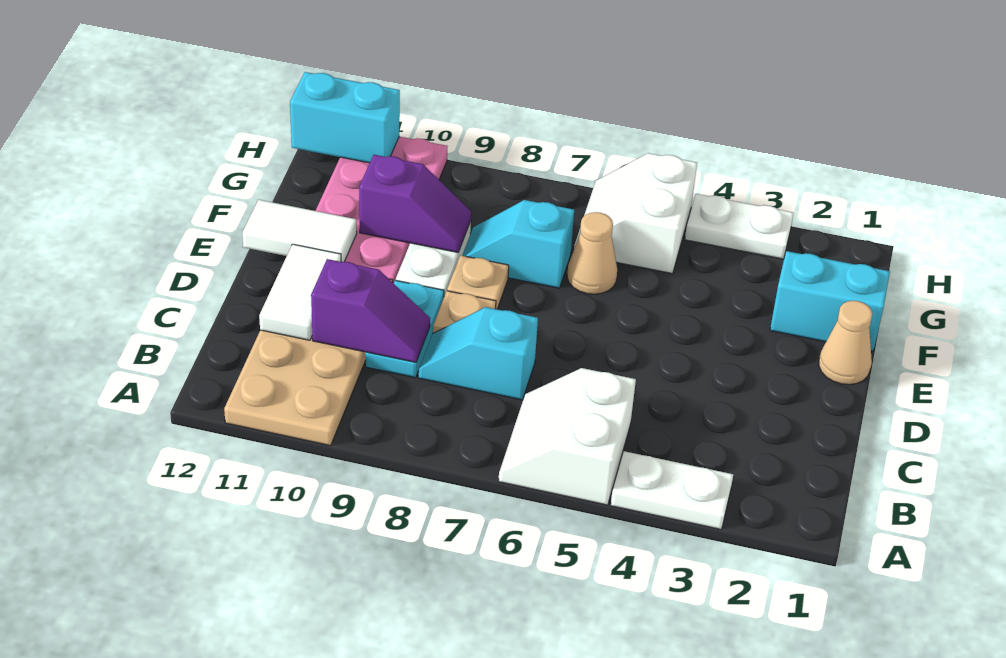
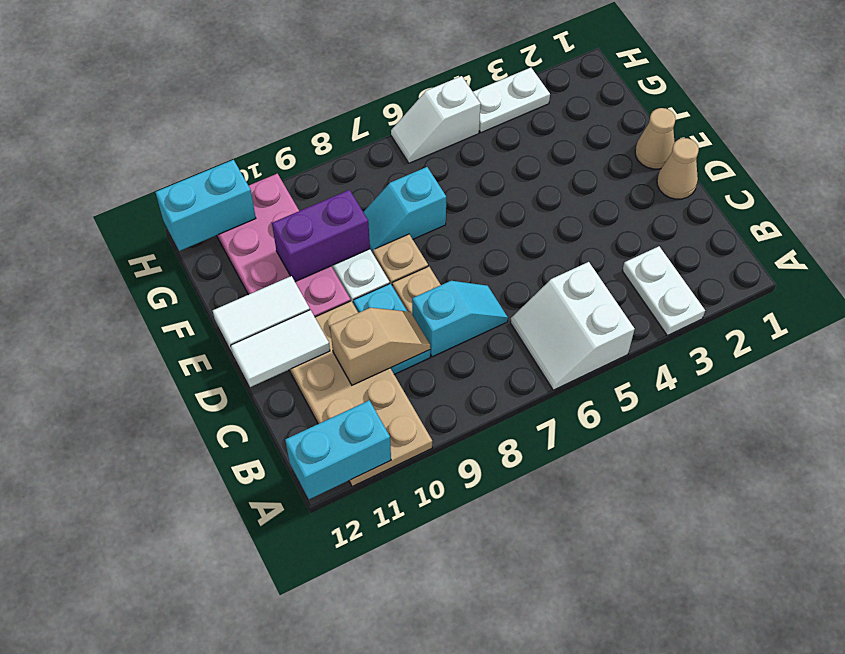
white 1x2 plate [611,451,733,529] -> white 1x2 plate turned to [622,246,705,335]
cyan 1x2 slope [418,307,538,400] -> cyan 1x2 slope turned to [412,281,508,357]
purple 1x2 slope [311,259,430,362] -> tan 1x2 slope [330,308,430,385]
white 1x2 tile [259,244,341,340] -> white 1x2 tile turned to [231,310,330,387]
cyan 1x2 brick [770,251,890,351] -> cyan 1x2 brick moved to [285,400,391,499]
tan 1x1 cone [567,212,617,294] -> tan 1x1 cone moved to [657,138,699,199]
purple 1x2 slope [359,155,471,252] -> purple 1x2 brick [272,190,370,282]
white 2x2 slope [574,153,697,274] -> white 1x2 slope [391,76,481,163]

